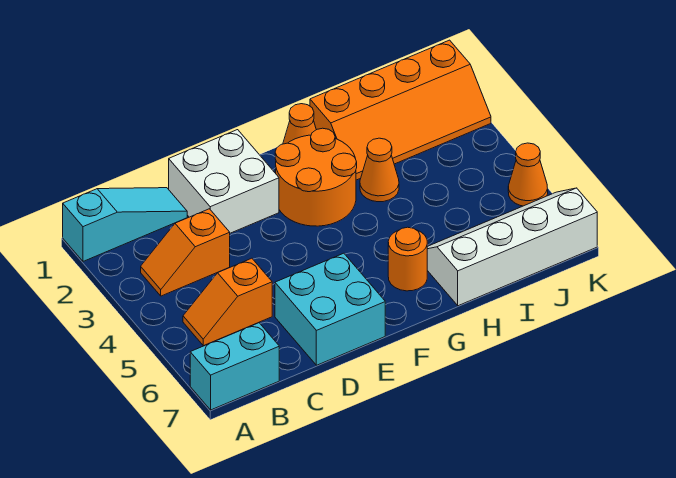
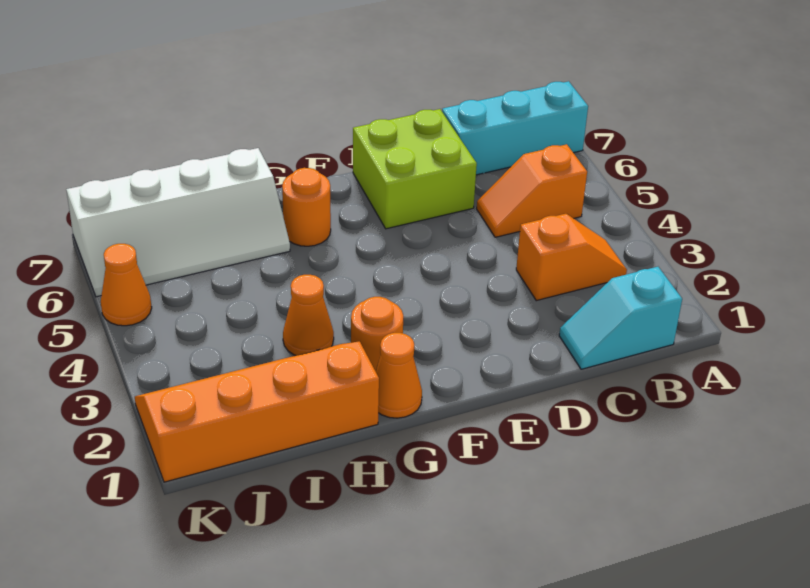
cyan 1x3 slope [63,188,187,261] -> cyan 1x2 slope [559,267,682,369]
cyan 1x2 brick [190,323,279,410] -> cyan 1x3 brick [442,81,588,175]
orange 1x2 slope [183,258,272,346] -> orange 1x2 slope turned to [477,144,587,237]
white 2x2 brick [169,130,279,233] -> none
cyan 2x2 brick [275,253,385,365] -> lime 2x2 brick [353,109,477,229]
orange 2x2 round brick [275,128,357,226] -> orange 1x1 round brick [351,297,403,371]

